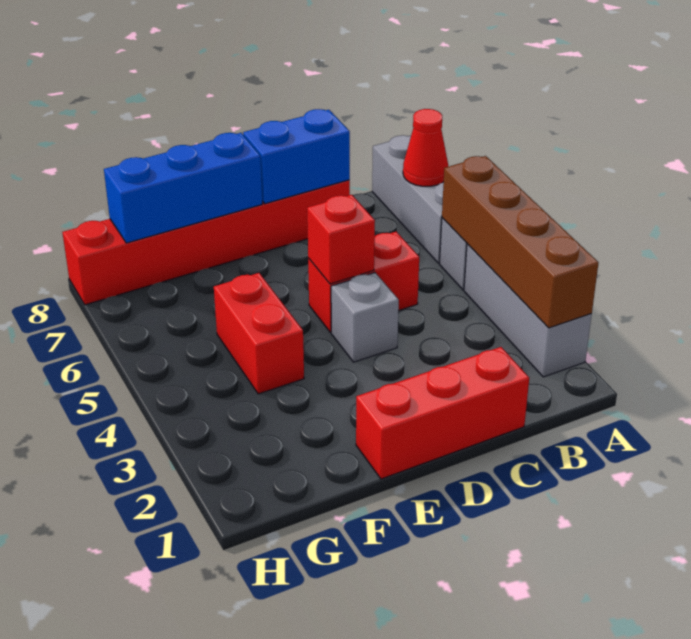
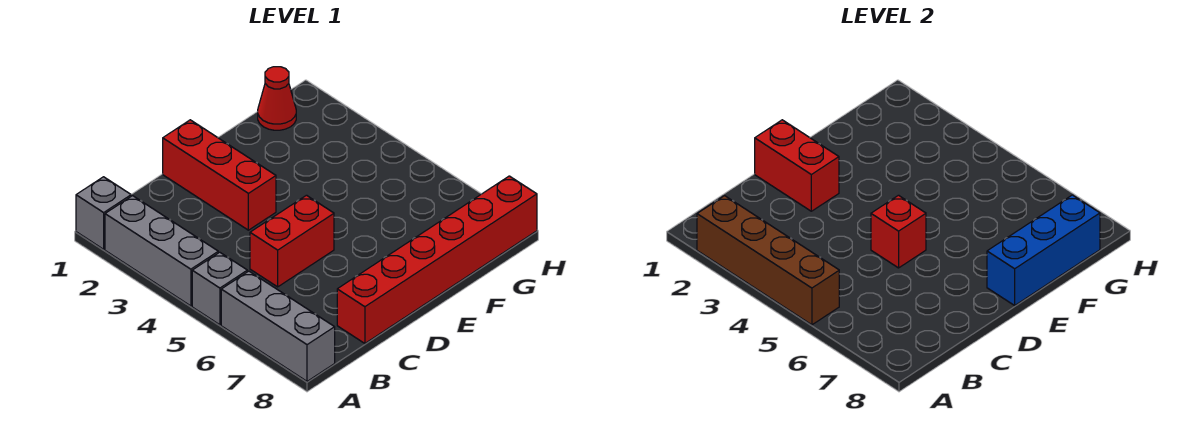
red 1x1 cone [403,109,448,186] -> red 1x1 cone moved to [258,67,296,130]
red 1x3 brick [356,347,529,479] -> red 1x3 brick turned to [163,120,276,230]
blue 1x2 brick [243,109,350,204] -> none
grey 1x1 brick [331,273,399,362] -> grey 1x1 brick moved to [76,177,131,249]
red 1x2 brick [214,273,304,394] -> red 1x2 brick moved to [755,120,839,211]

